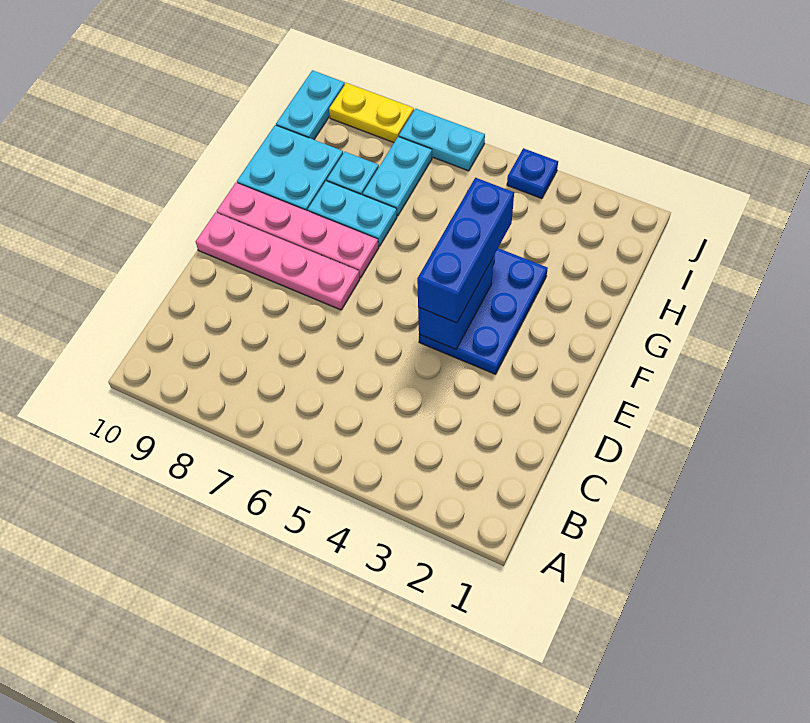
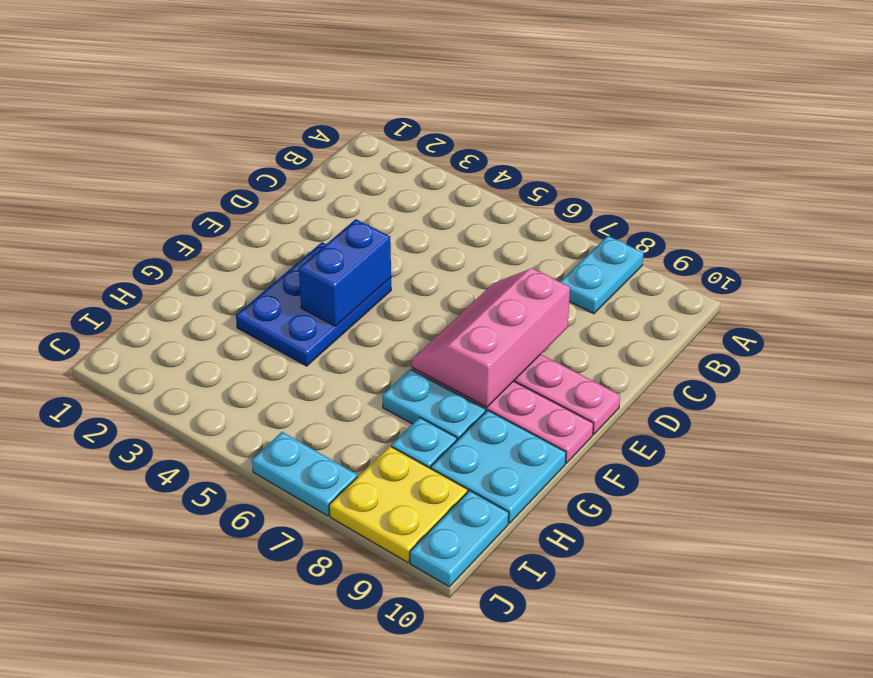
none -> pink 2x3 slope [412,268,570,407]
blue 1x3 brick [417,178,514,323] -> none
cyan 1x2 plate [363,137,432,216] -> cyan 1x2 plate moved to [560,236,644,314]
blue 1x1 plate [507,148,558,199] -> none
yellow 1x2 plate [329,83,414,143] -> yellow 2x2 plate [329,446,468,563]

